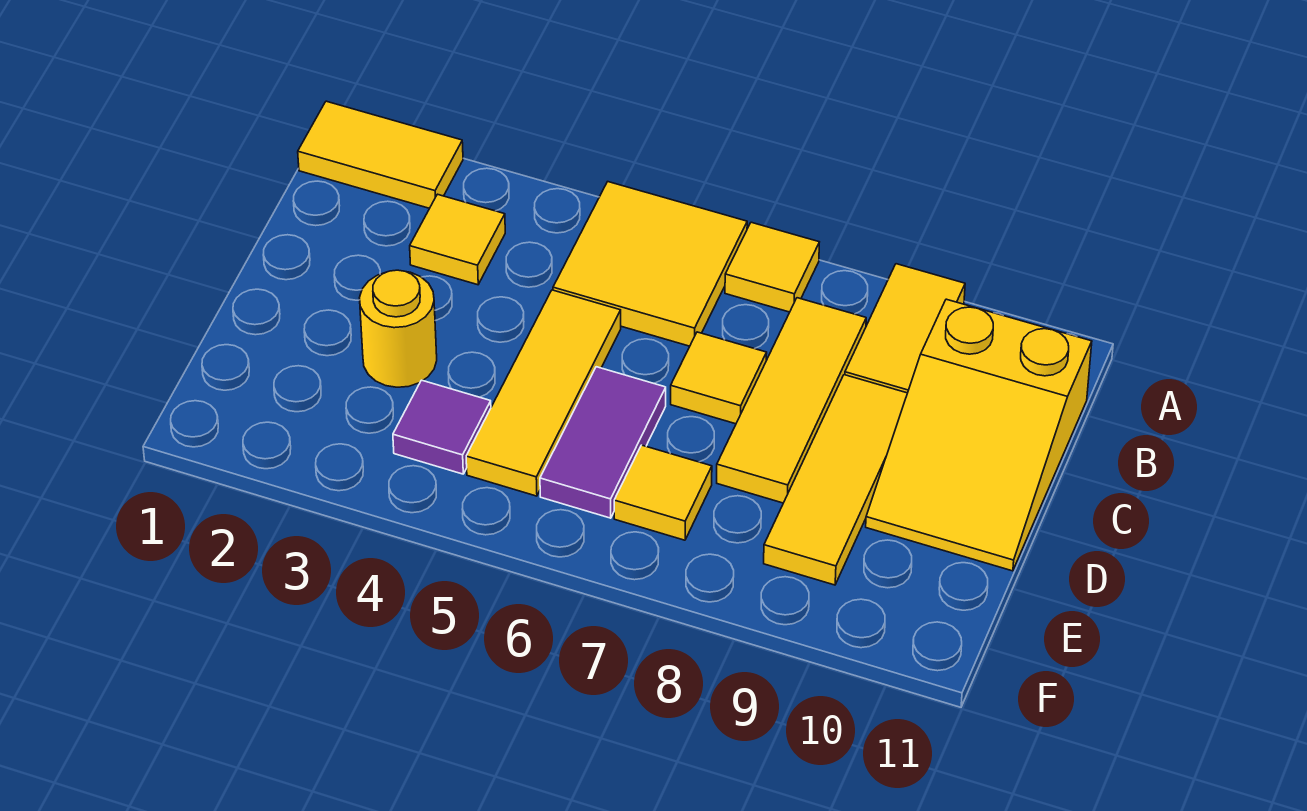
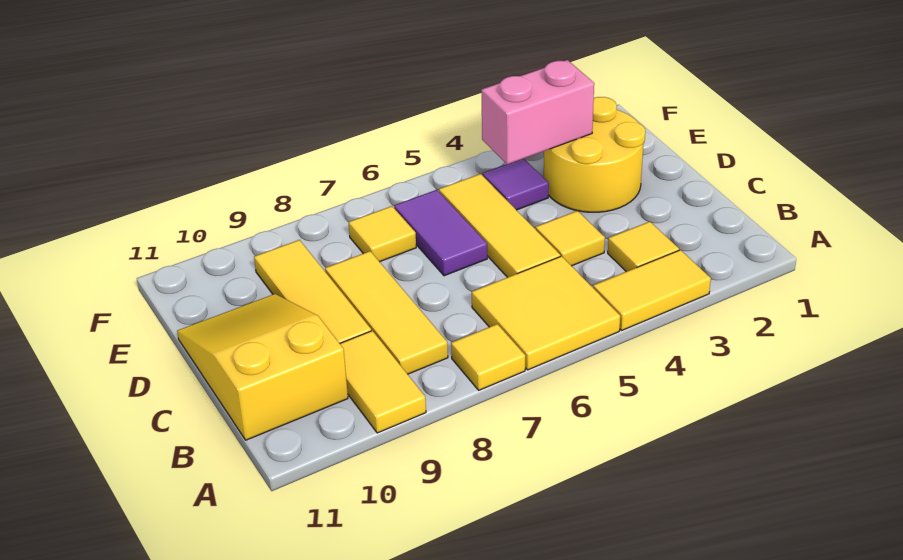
yellow 1x2 tile [298,101,463,208] -> yellow 1x2 tile moved to [593,250,711,330]
yellow 1x1 tile [671,332,767,424] -> yellow 1x1 tile moved to [536,211,605,266]
yellow 1x1 round brick [360,270,437,387] -> yellow 2x2 round brick [544,97,645,212]
none -> pink 1x2 brick [481,60,594,164]

